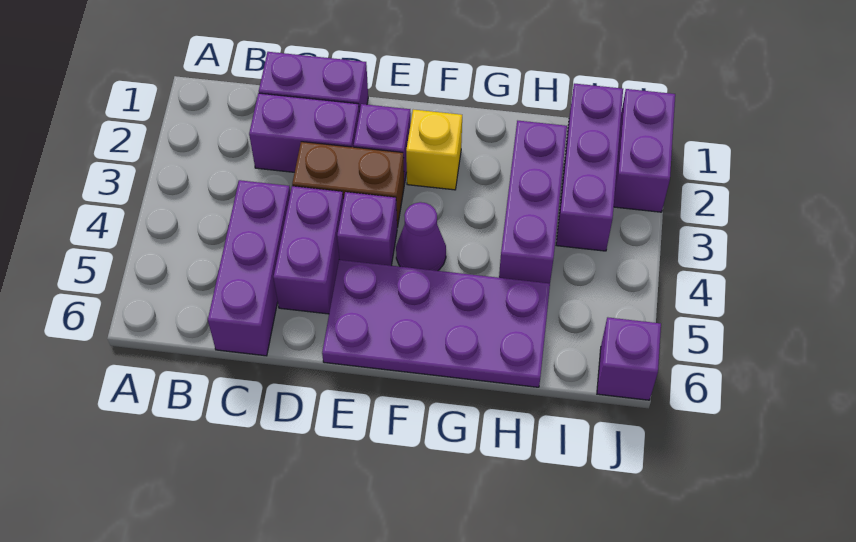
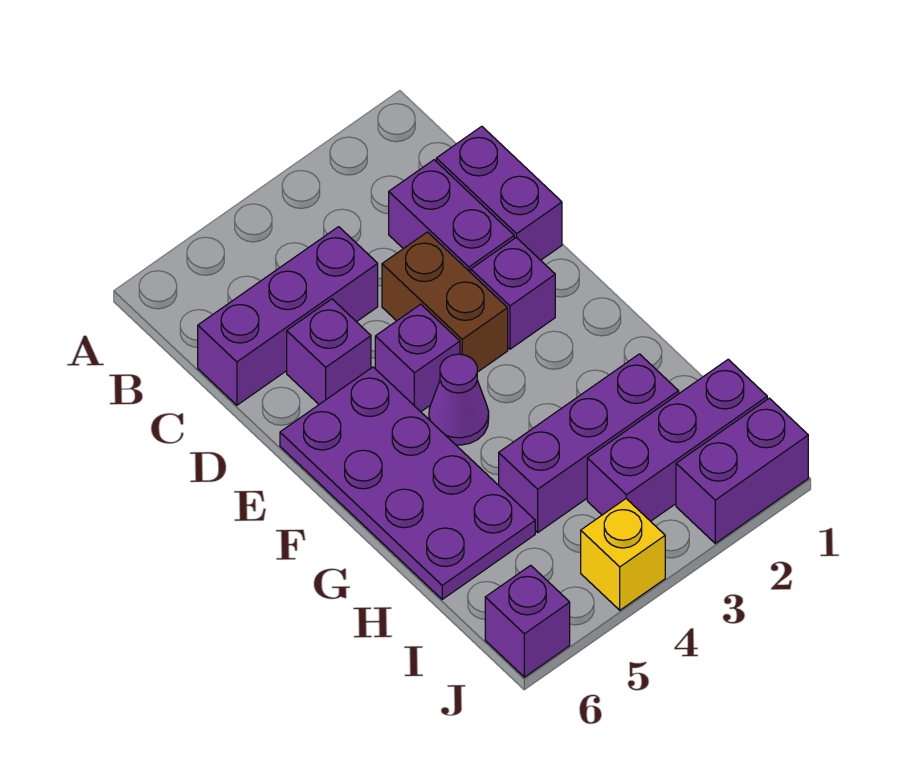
purple 1x2 brick [273,186,343,314] -> purple 1x1 brick [287,299,371,404]
yellow 1x1 brick [406,110,462,190] -> yellow 1x1 brick moved to [581,499,665,610]

